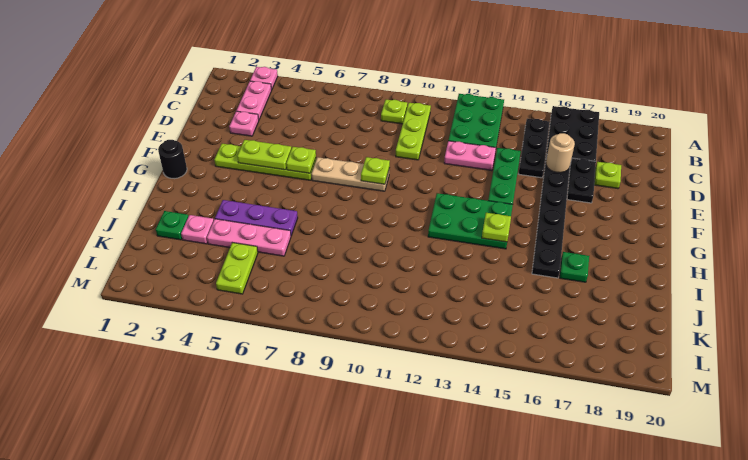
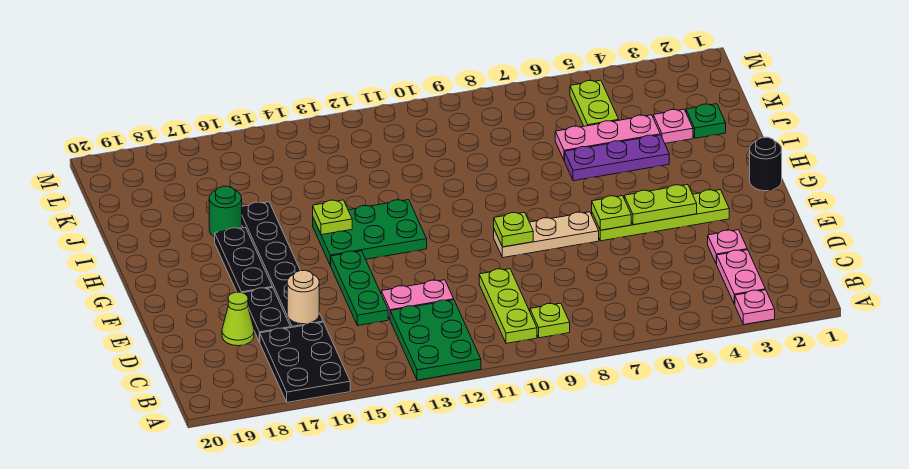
black 1x3 plate [519,119,550,178] -> black 1x3 plate moved to [215,227,272,293]
lime 1x1 plate [594,162,621,189] -> lime 1x1 cone [222,292,254,346]
green 1x1 plate [560,252,589,282] -> green 1x1 round brick [209,186,242,237]

